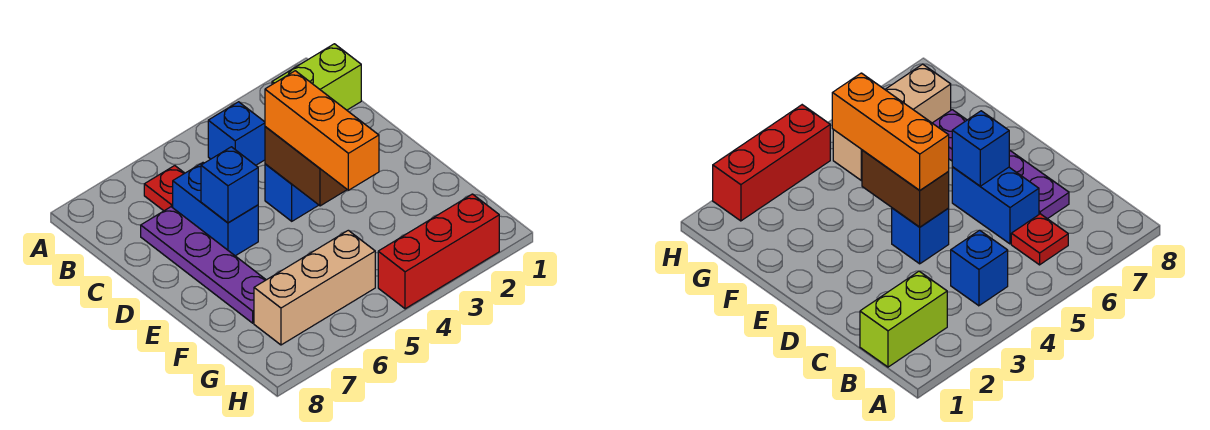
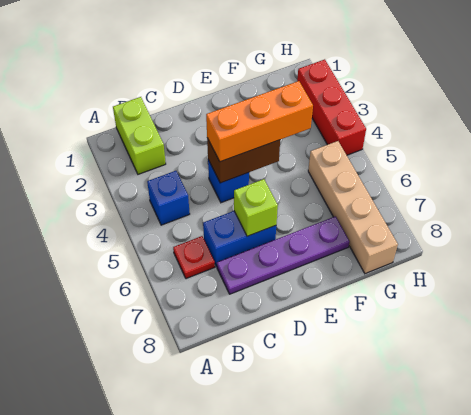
blue 1x1 brick [201,147,258,223] -> lime 1x1 brick [234,179,278,236]
tan 1x3 brick [254,230,375,345] -> tan 1x4 brick [308,141,398,274]

